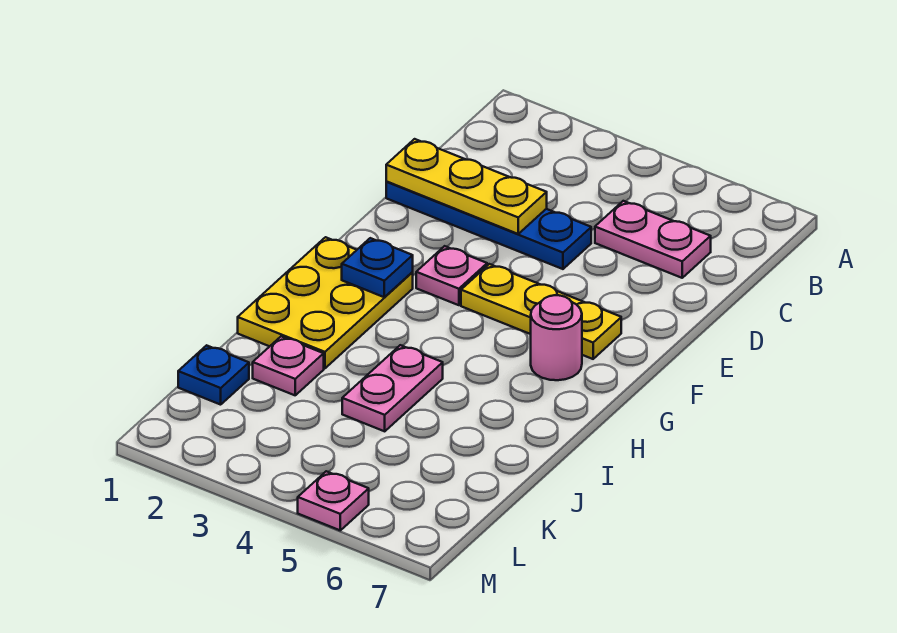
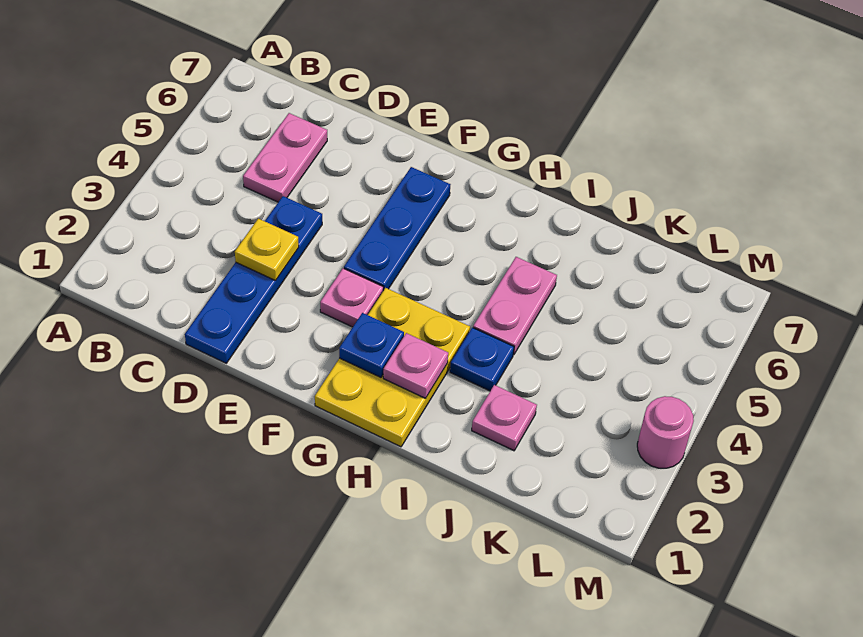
yellow 1x3 plate [386,139,547,234] -> yellow 1x1 plate [235,219,299,281]
yellow 1x3 plate [461,264,621,359] -> blue 1x3 plate [344,167,450,291]
yellow 2x3 plate [238,237,413,368] -> yellow 2x3 plate turned to [315,288,470,447]
pink 1x1 round brick [531,295,582,380] -> pink 1x1 round brick moved to [637,396,694,468]
pink 1x2 plate [342,345,443,431] -> pink 1x2 plate turned to [473,257,557,355]
blue 1x1 plate [178,345,249,405] -> blue 1x1 plate moved to [450,328,514,391]
pink 1x1 plate [298,471,369,530] -> pink 1x1 plate moved to [383,333,448,399]

